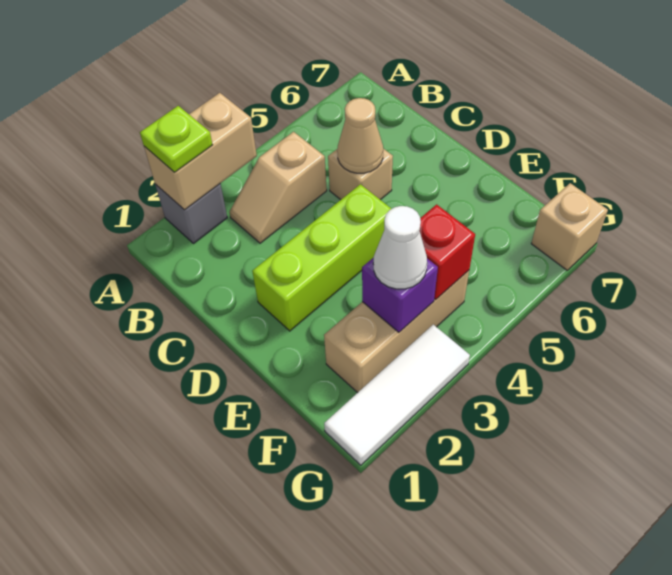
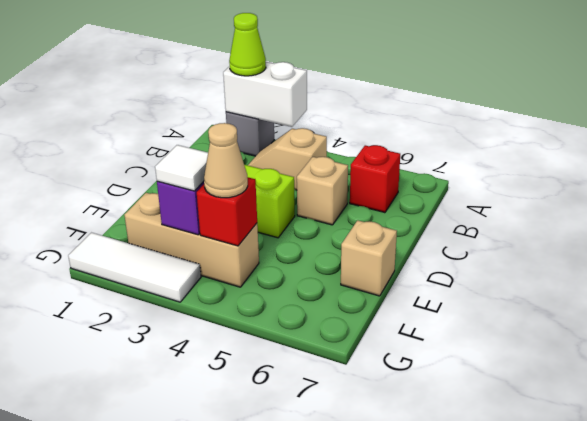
tan 1x2 brick [144,93,257,210] -> white 1x2 brick [223,62,307,127]
lime 1x1 plate [140,106,212,172] -> lime 1x1 cone [229,13,266,76]
none -> red 1x1 brick [350,145,400,213]
tan 1x1 cone [337,98,383,173] -> tan 1x1 cone moved to [204,123,248,198]
white 1x1 cone [373,206,427,289] -> white 1x1 tile [155,145,208,191]
tan 1x1 brick [531,183,608,270] -> tan 1x1 brick moved to [341,220,397,296]

